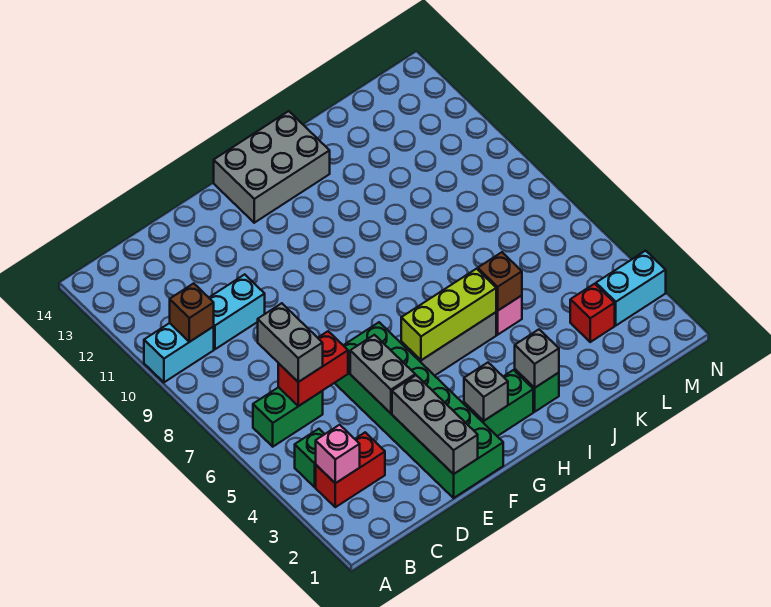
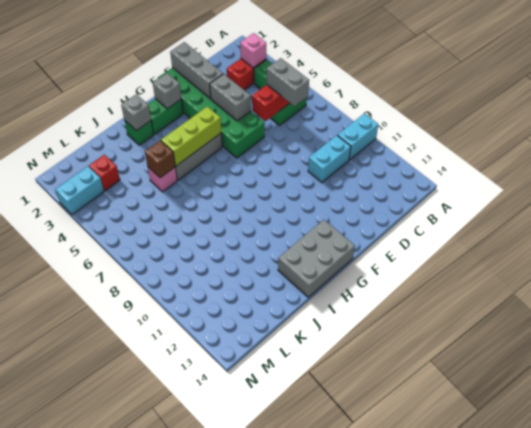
brown 1x1 brick [170,283,214,342] -> none

